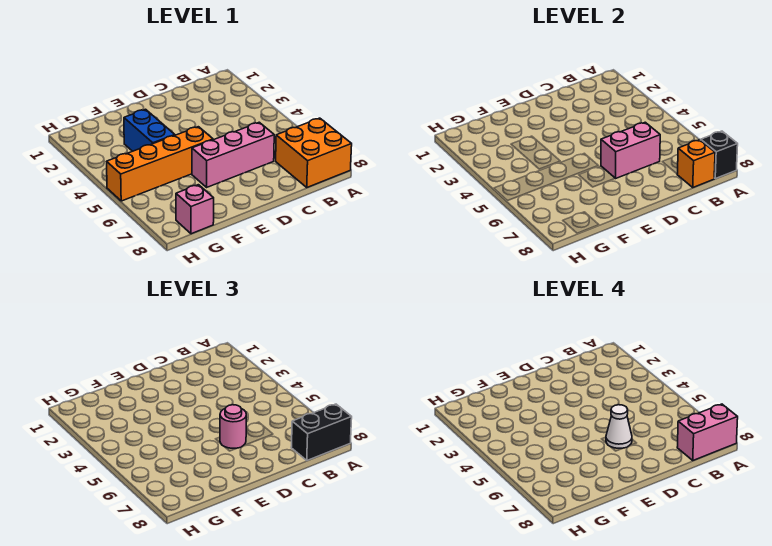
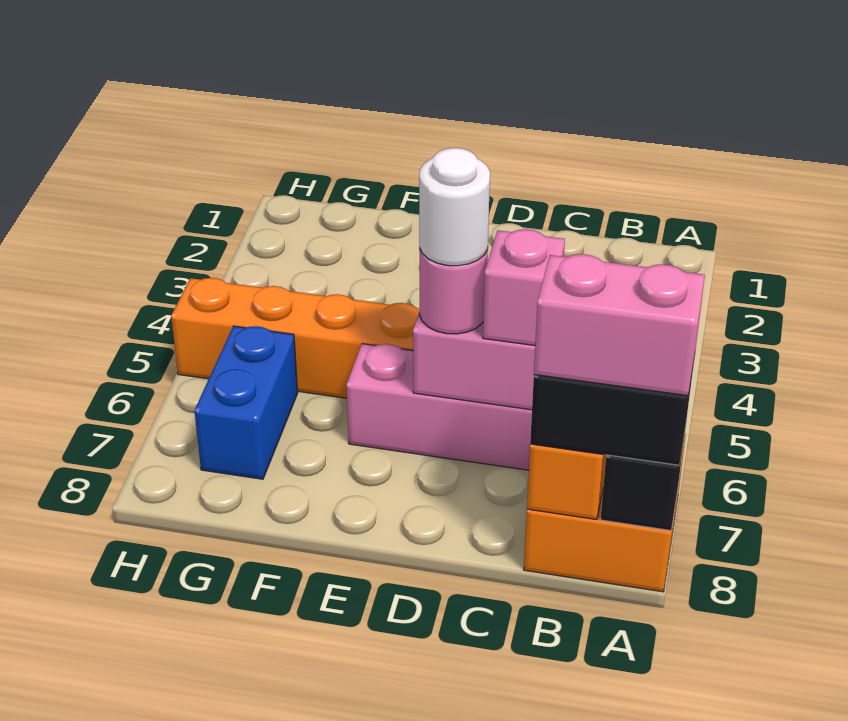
white 1x1 cone [606,405,632,448] -> white 1x1 round brick [419,148,490,266]
blue 1x2 brick [124,109,175,151] -> blue 1x2 brick moved to [194,326,298,479]
pink 1x1 brick [176,185,214,234] -> pink 1x1 brick moved to [483,229,565,345]

